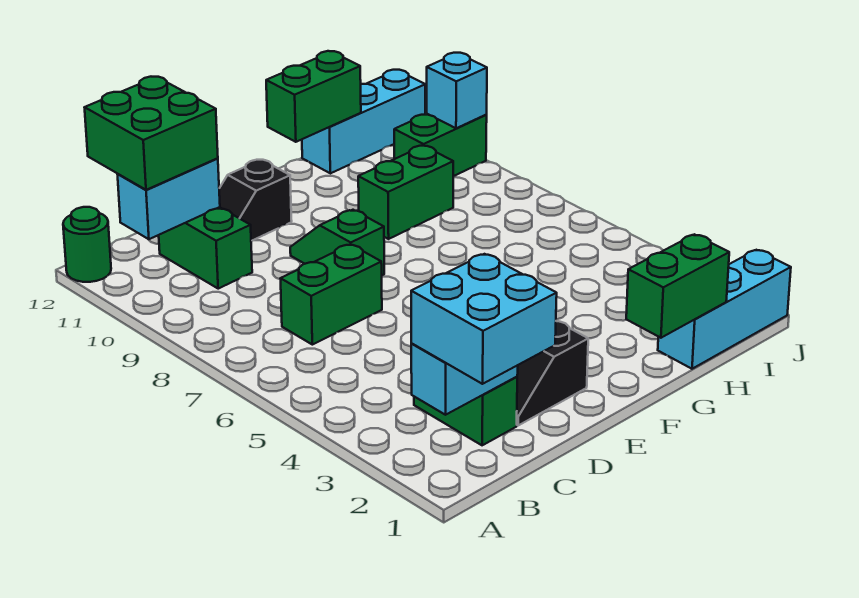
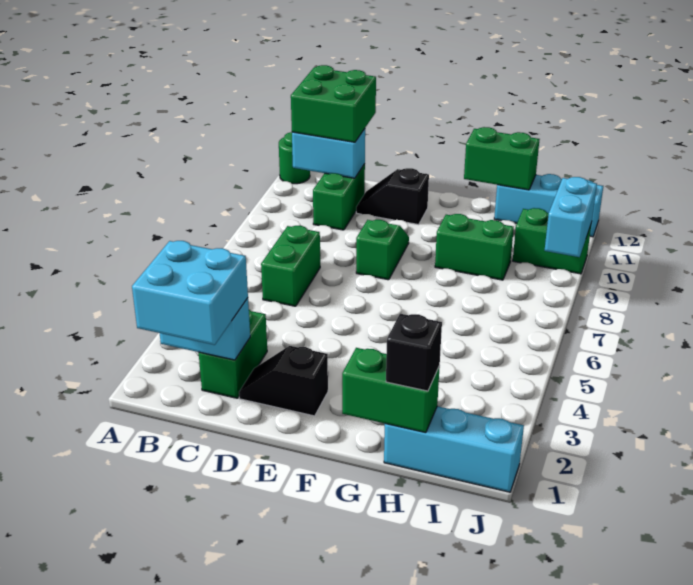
green 1x2 brick [280,244,382,345] -> green 1x2 brick turned to [261,225,320,306]
none -> black 1x1 brick [386,314,442,391]
cyan 1x1 brick [427,53,487,129] -> cyan 1x2 brick [545,177,597,257]

